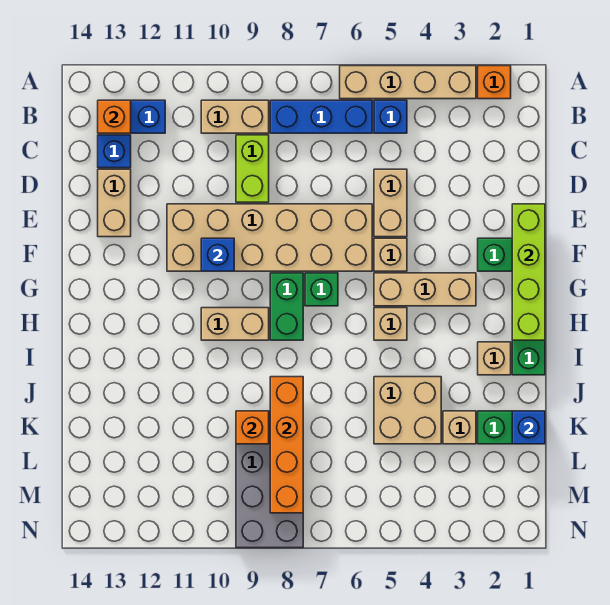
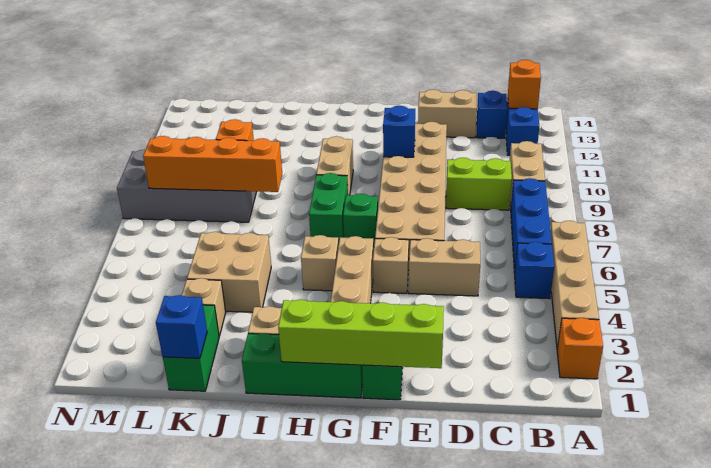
green 1x2 brick [270,273,303,340] -> green 1x2 brick turned to [309,173,348,245]

